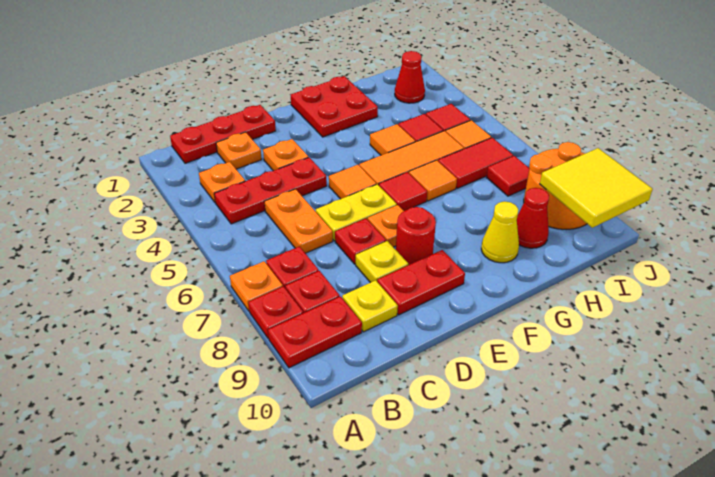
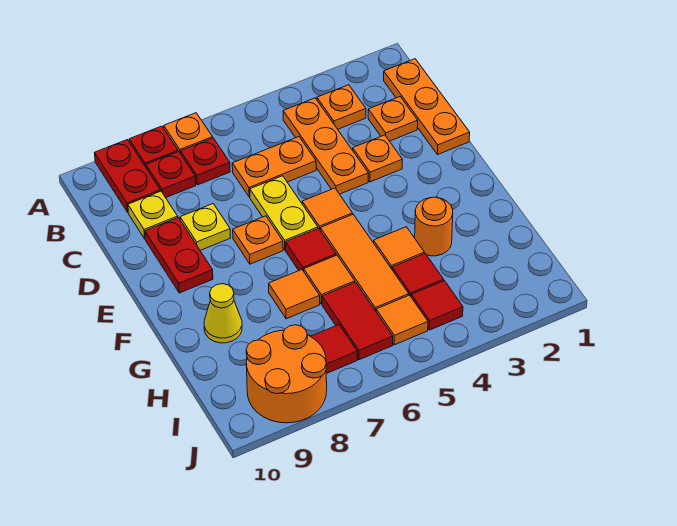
red 1x3 plate [170,105,276,163] -> orange 1x3 plate [384,59,470,155]
red 1x3 plate [214,157,327,224] -> orange 1x3 plate [283,98,368,194]
red 1x1 plate [335,219,386,264] -> none
red 1x1 round brick [396,207,436,265] -> none
red 2x2 plate [291,76,378,137] -> none
none -> orange 1x1 round brick [415,197,453,256]
none -> orange 1x1 tile [269,270,320,319]
red 1x1 cone [517,188,549,248] -> none
red 1x1 cone [395,51,425,103] -> none
yellow 2x2 tile [540,148,653,228] -> none

